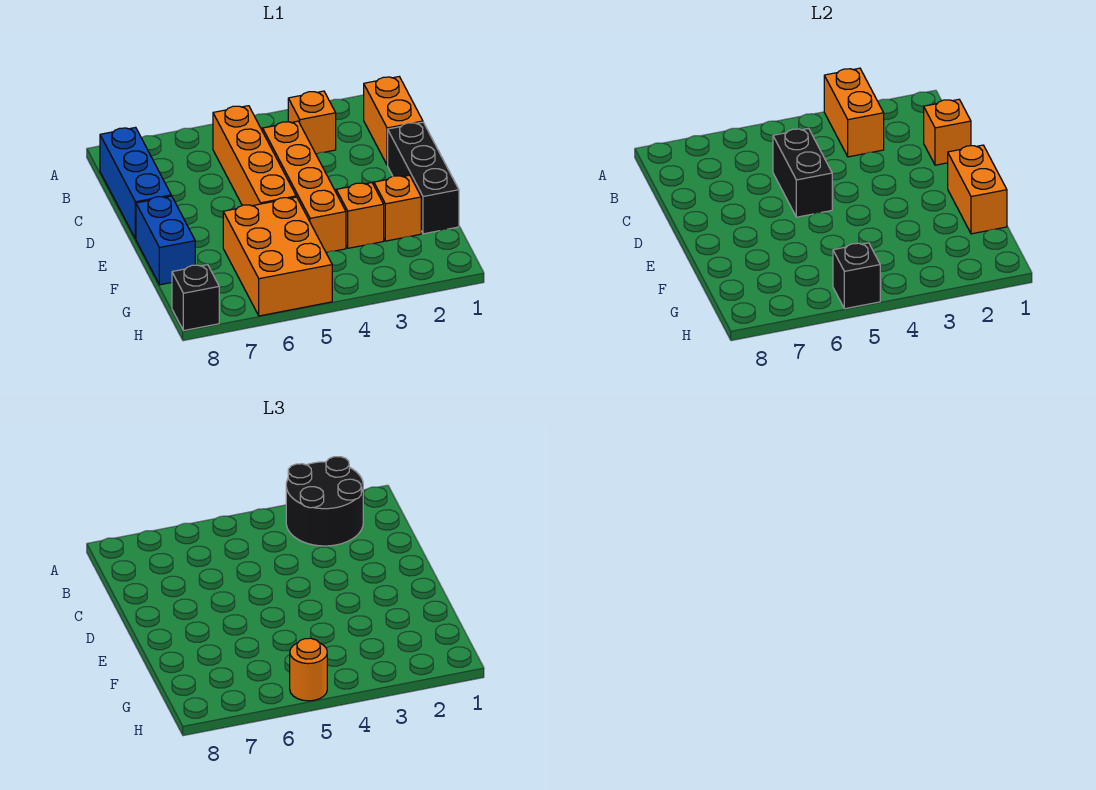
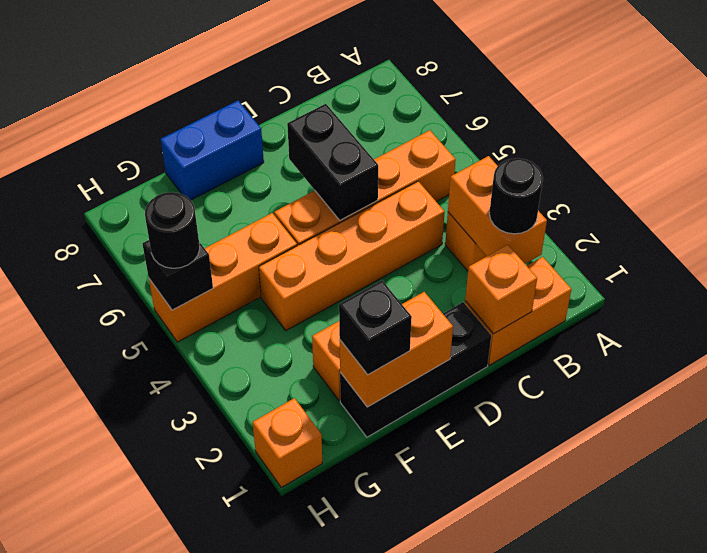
black 2x2 round brick [286,457,363,546] -> black 1x1 round brick [489,158,543,234]
orange 1x2 brick [824,68,884,157] -> orange 1x2 brick turned to [448,156,547,264]
blue 1x3 brick [100,127,171,239] -> none
black 1x2 brick [773,129,832,217] -> black 1x2 brick turned to [287,104,378,220]
orange 1x1 brick [336,183,384,248] -> orange 1x1 brick moved to [253,398,322,487]
orange 2x3 brick [223,197,332,316] -> orange 1x3 brick [149,213,297,342]
orange 1x1 round brick [290,638,327,701] -> black 1x1 round brick [145,192,200,268]
black 1x1 brick [172,265,219,331] -> black 1x1 brick moved to [339,281,412,375]

